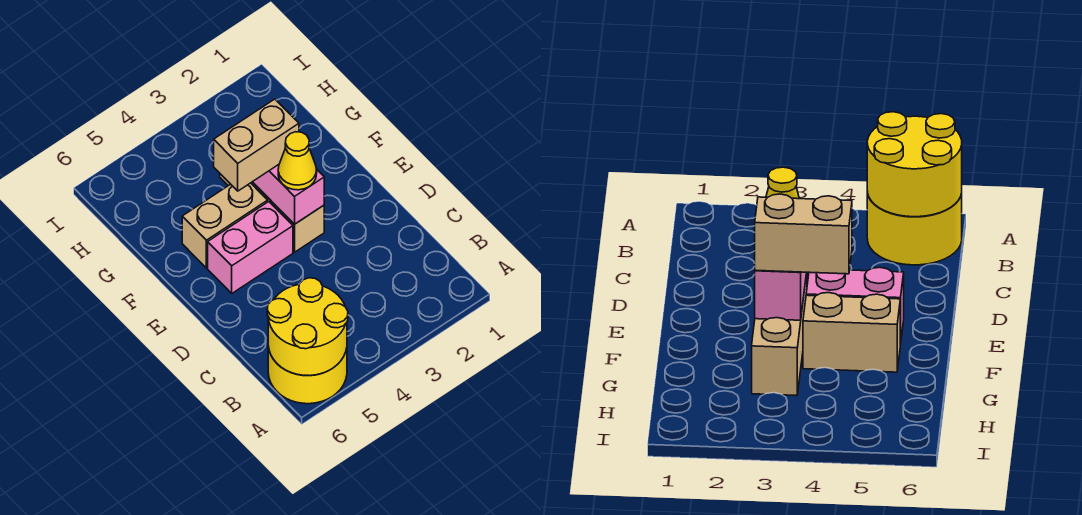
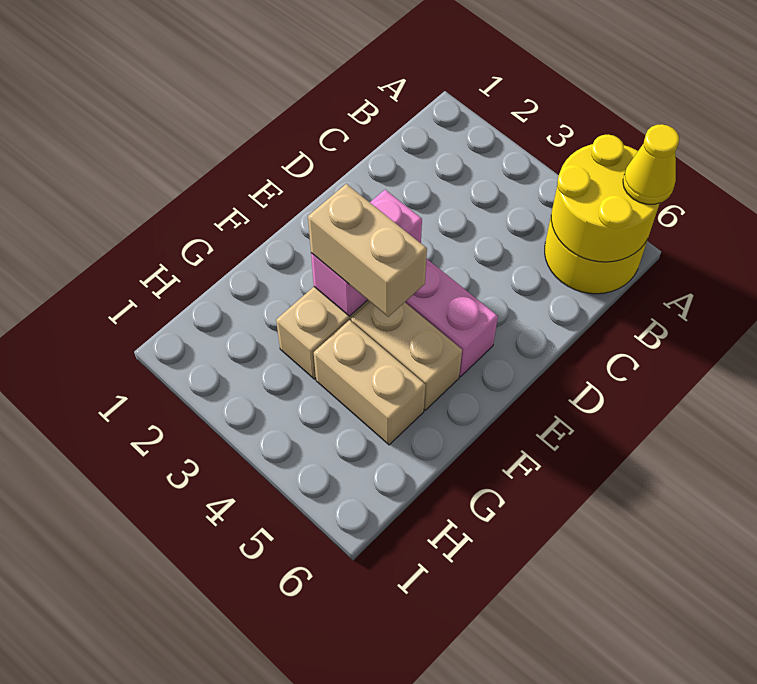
yellow 1x1 cone [278,132,317,190] -> yellow 1x1 cone moved to [623,124,679,204]
none -> tan 1x2 brick [314,320,425,445]

